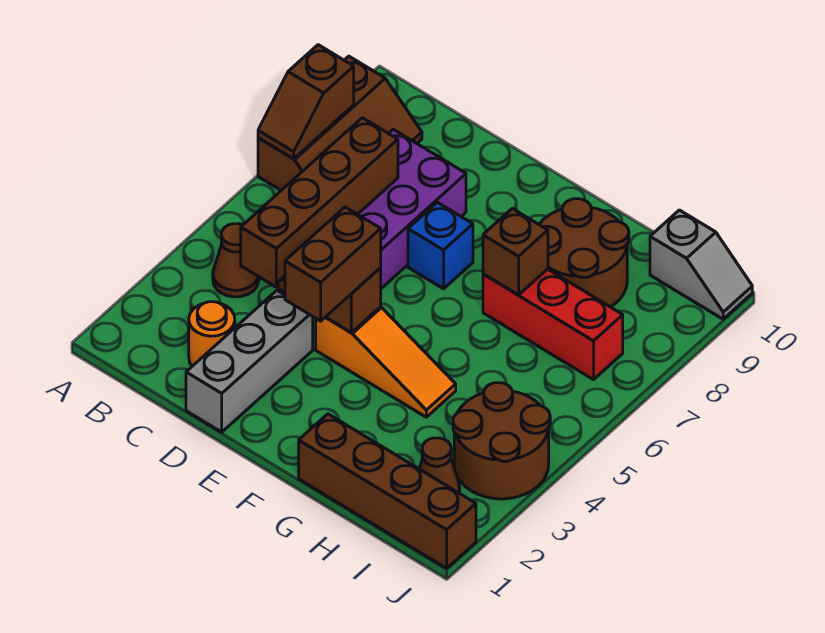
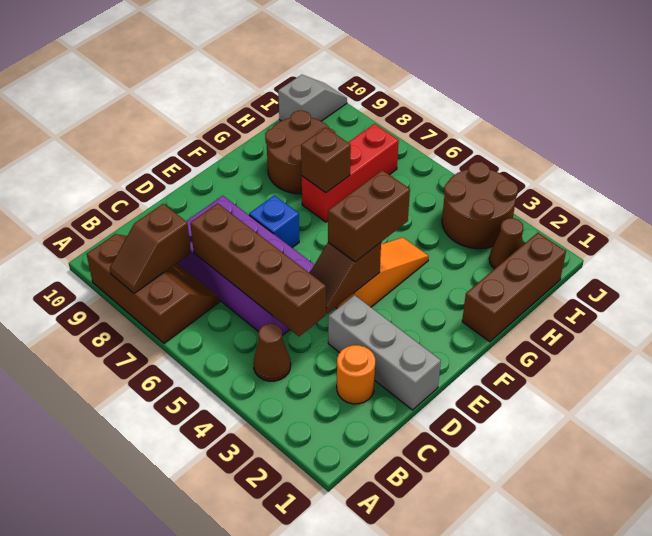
brown 1x2 slope [258,45,354,159] -> brown 1x2 slope turned to [110,204,191,293]
brown 1x2 brick [285,207,381,321] -> brown 1x2 brick turned to [328,170,410,262]
brown 1x4 brick [299,414,476,568] -> brown 1x3 brick [462,233,566,342]

